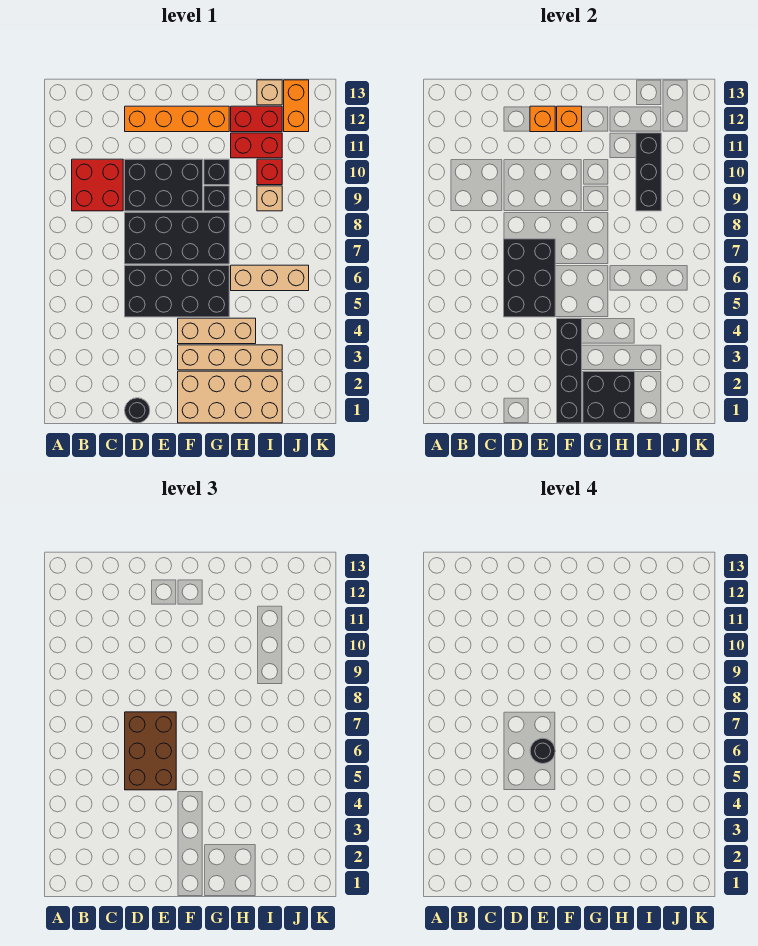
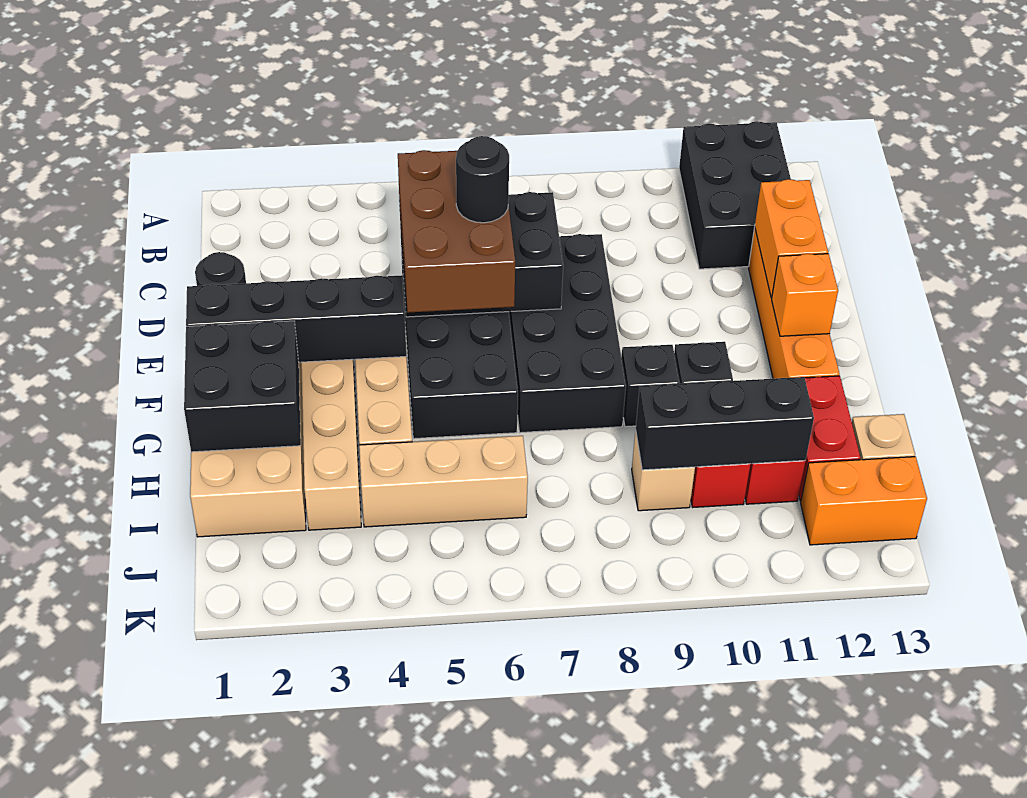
red 2x2 brick [72,159,123,211] -> none
brown 2x3 brick [125,712,176,790] -> brown 2x3 brick turned to [398,150,515,313]
black 2x3 brick [125,159,203,211] -> black 2x3 brick moved to [679,121,791,269]
orange 1x1 brick [530,106,555,132] -> orange 1x2 brick [755,179,828,298]
tan 1x3 brick [231,265,309,291] -> tan 1x3 brick turned to [359,436,528,527]

